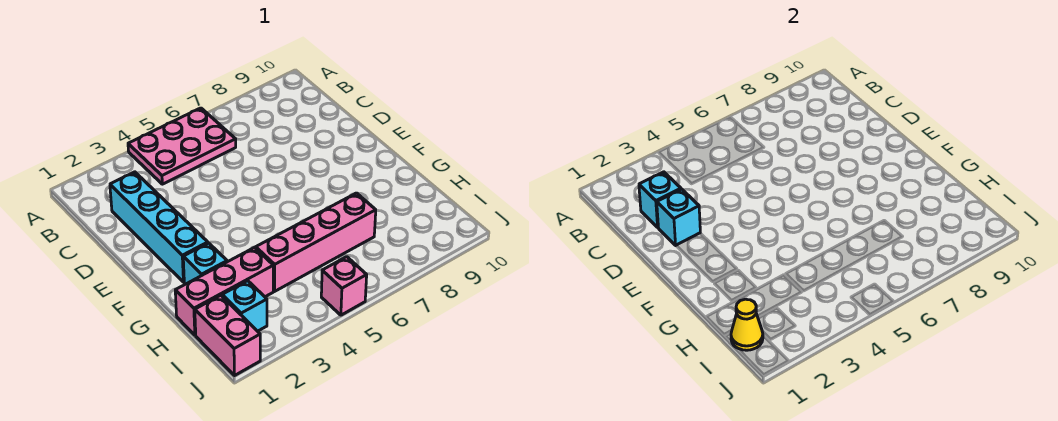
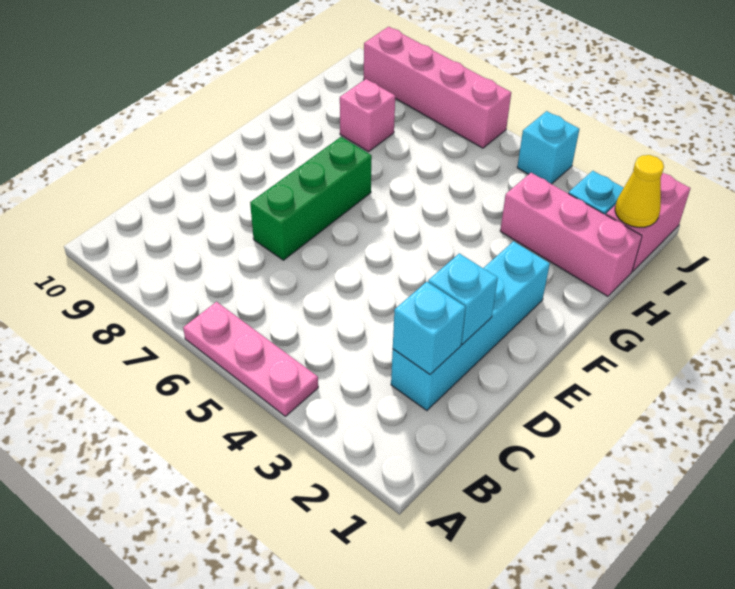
pink 2x3 plate [128,108,236,184] -> pink 1x3 plate [183,302,318,416]
none -> green 1x3 brick [250,137,372,260]
cyan 1x1 brick [183,243,227,284] -> cyan 1x1 brick moved to [517,111,579,184]
pink 1x4 brick [256,193,376,291] -> pink 1x4 brick moved to [364,27,511,148]
pink 1x1 brick [321,257,367,315] -> pink 1x1 brick moved to [340,79,395,152]

